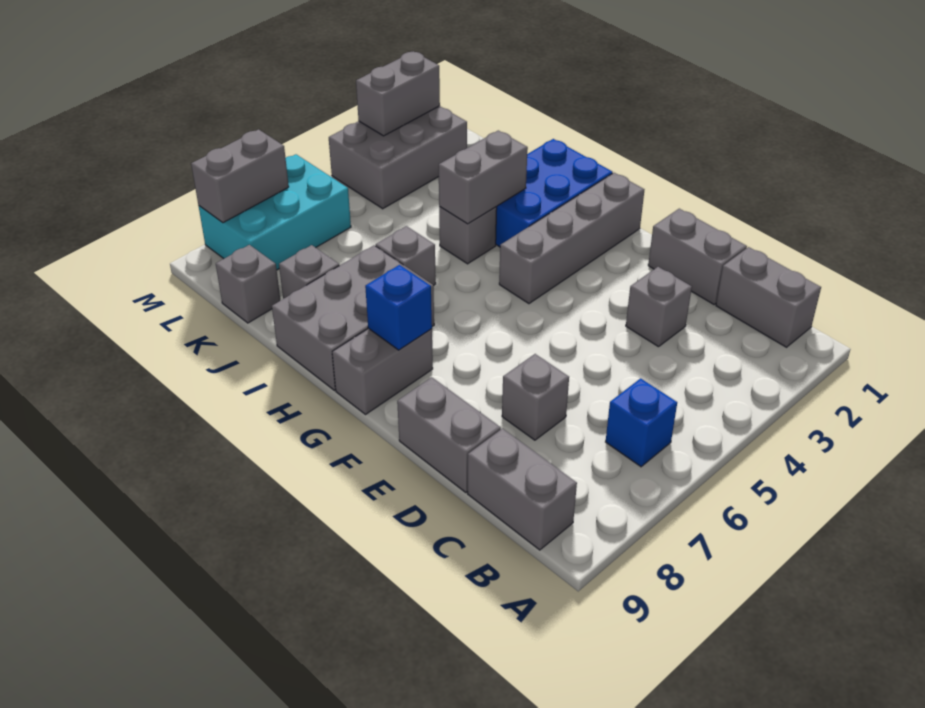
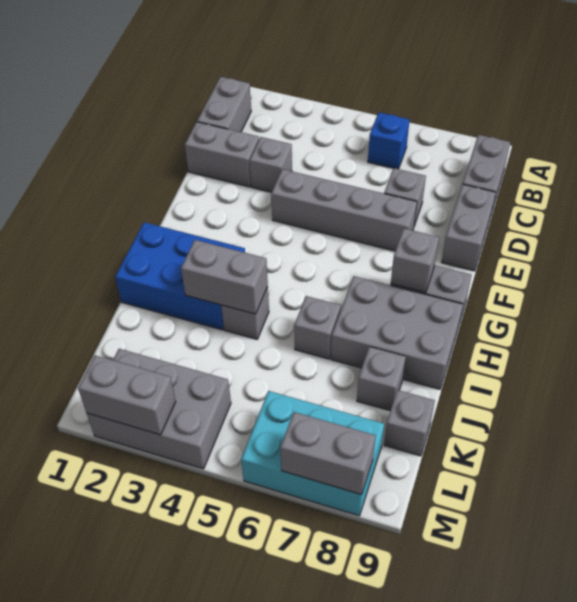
grey 1x2 brick [648,209,747,304] -> grey 1x2 brick turned to [185,122,259,187]
grey 1x4 brick [499,173,644,304] -> grey 1x4 brick moved to [271,169,417,251]
blue 1x1 brick [365,265,432,350] -> grey 1x1 brick [391,228,439,293]

